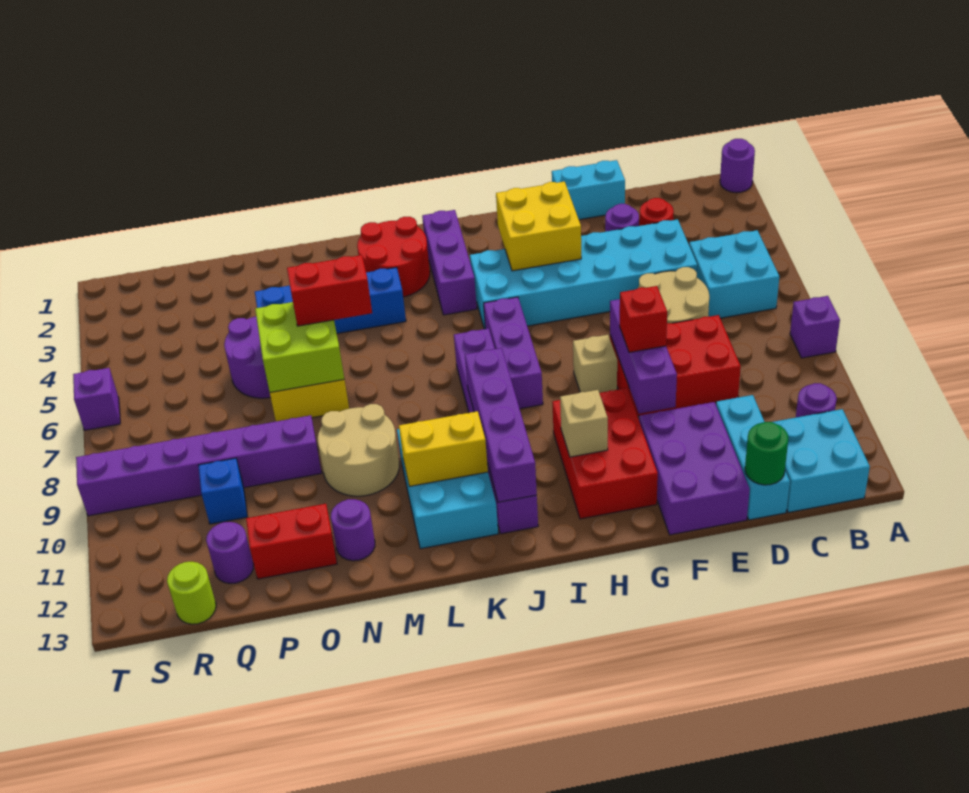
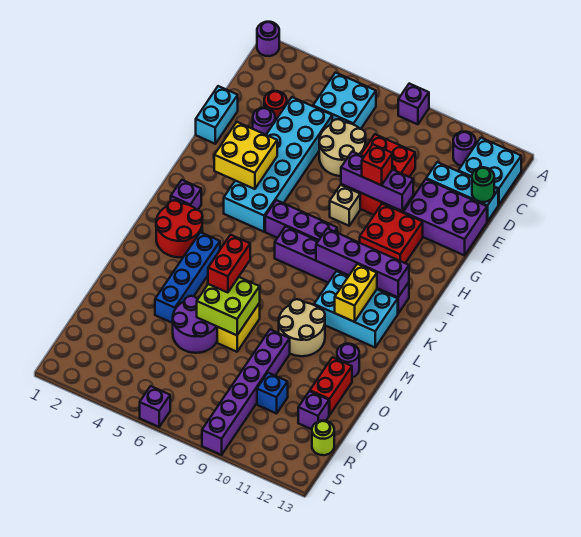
red 2x3 brick [552,388,658,519] -> red 2x2 brick [360,204,423,263]
tan 1x1 brick [560,390,608,457] -> none
purple 1x3 brick [422,210,477,315] -> purple 1x1 brick [171,180,201,210]
purple 1x1 round brick [206,522,254,583] -> purple 1x1 brick [298,391,329,429]

